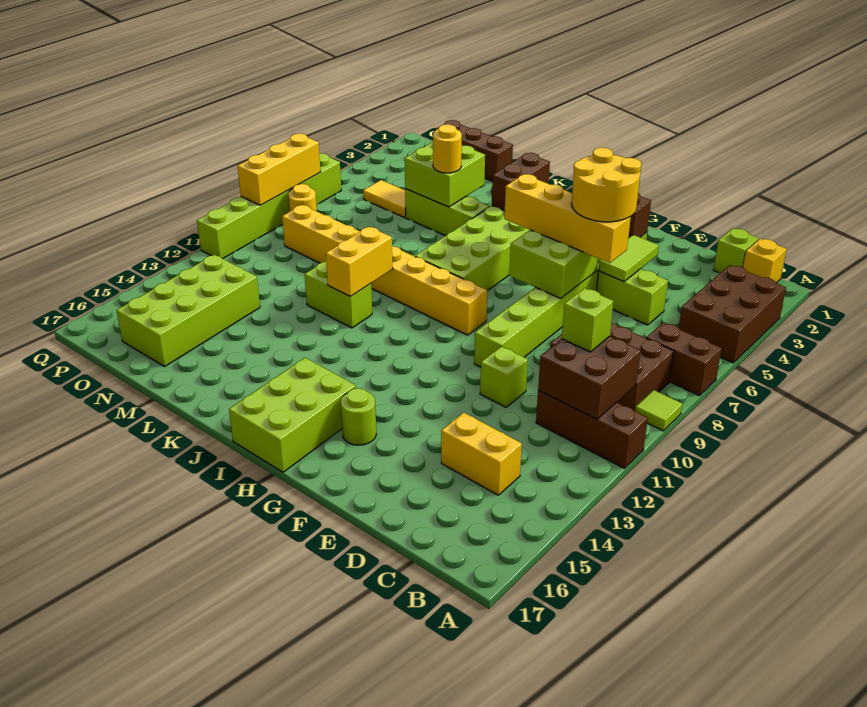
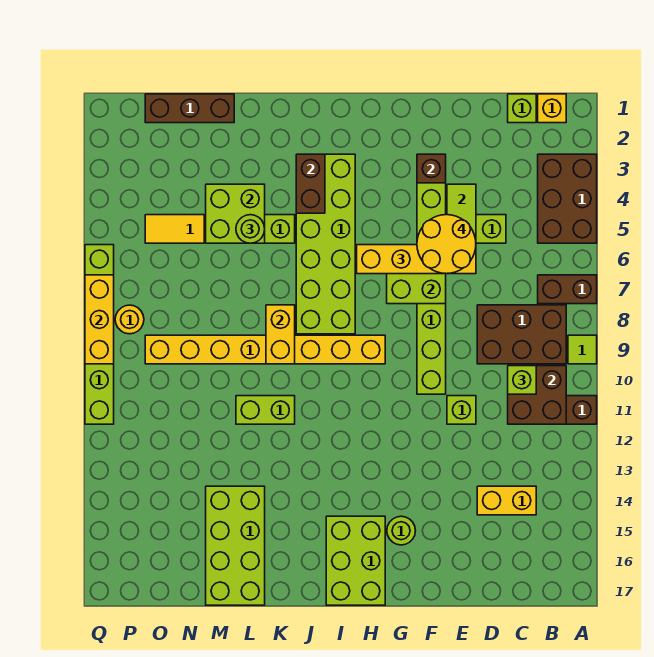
yellow 1x2 brick [326,227,393,296] -> yellow 1x2 brick moved to [266,305,295,364]
yellow 1x1 round brick [433,124,462,173] -> lime 1x1 round brick [236,215,265,243]
lime 2x4 brick [116,255,260,367] -> lime 2x4 brick moved to [206,486,265,605]

